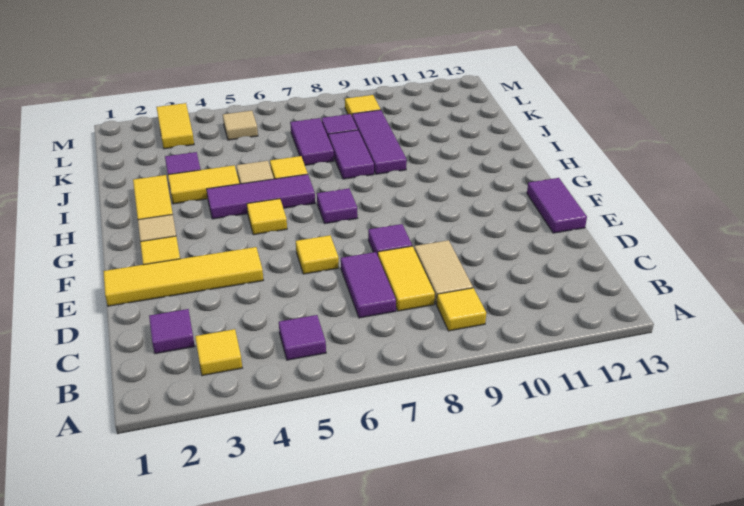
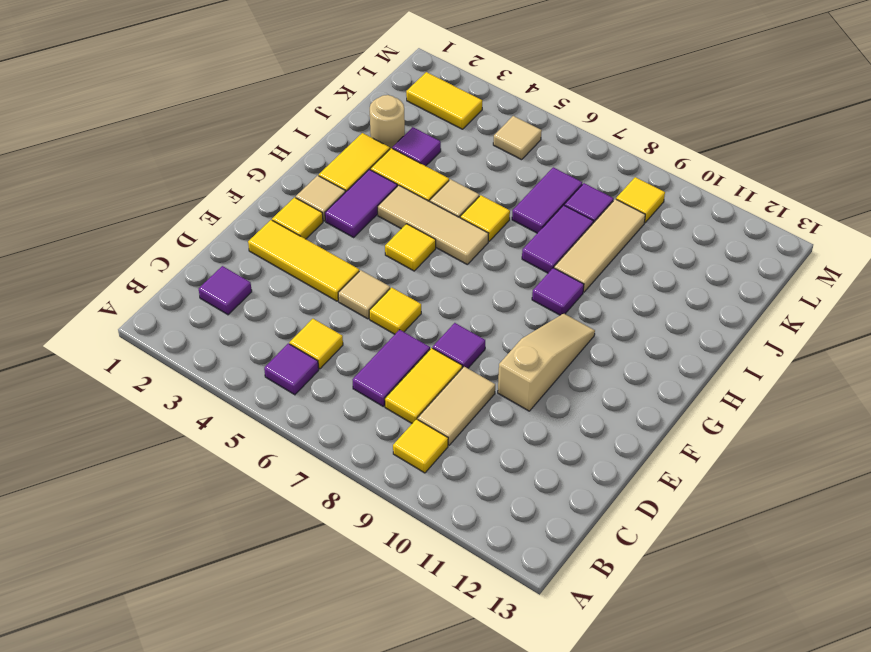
yellow 1x1 tile [195,329,242,376] -> yellow 1x1 tile moved to [289,319,343,369]
yellow 1x4 tile [103,247,263,306] -> yellow 1x3 tile [248,220,359,301]
none -> tan 1x1 tile [338,270,390,319]
none -> tan 1x3 slope [498,313,595,411]
purple 1x2 tile [527,178,587,233] -> purple 1x2 tile moved to [325,170,397,237]
purple 1x1 tile [317,188,358,224] -> purple 1x1 tile moved to [532,268,584,315]
purple 1x3 tile [207,174,315,219] -> tan 1x3 tile [378,185,489,264]
purple 1x3 tile [352,110,407,174] -> tan 1x3 tile [554,199,645,292]
none -> tan 1x1 round brick [370,95,405,149]
yellow 1x2 tile [157,103,194,149] -> yellow 1x2 tile turned to [406,72,482,129]

